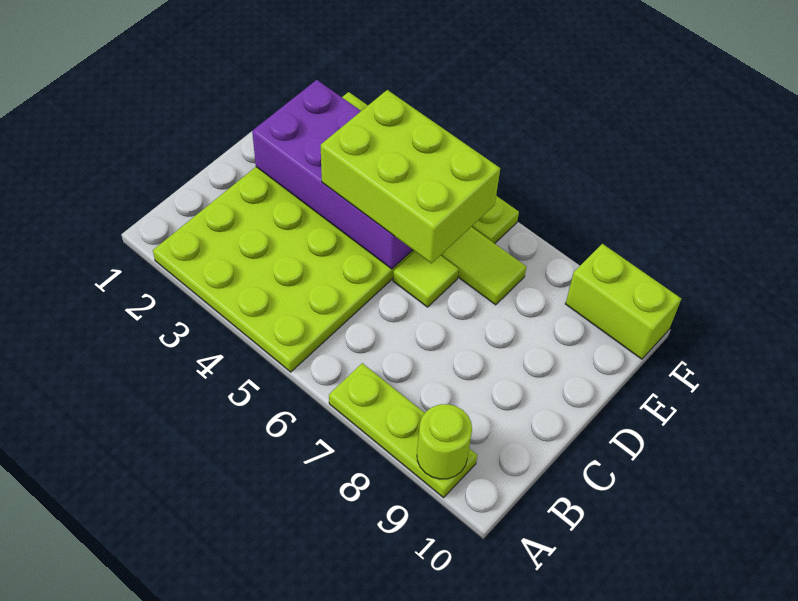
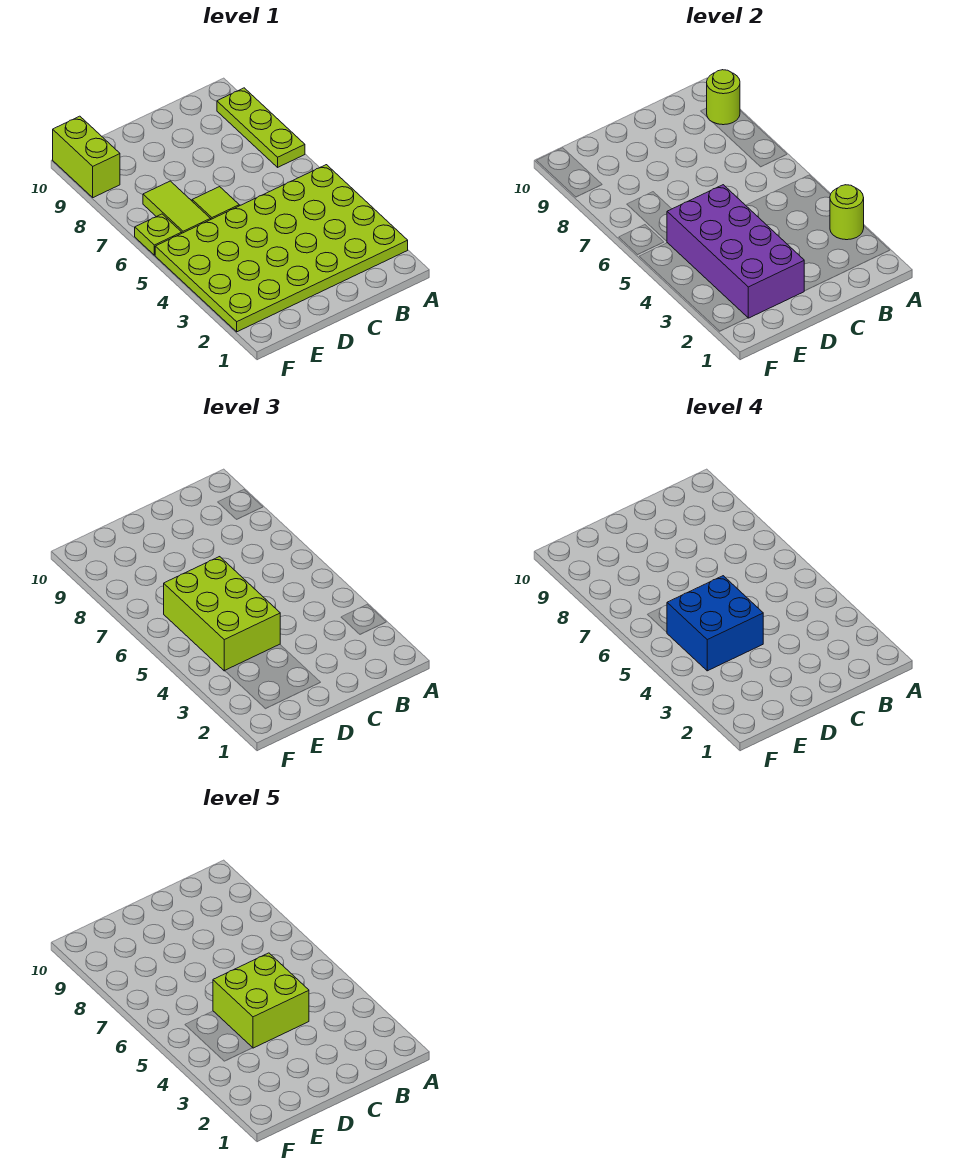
none -> lime 1x1 round brick [830,185,864,240]
none -> lime 2x2 brick [213,953,309,1048]
none -> blue 2x2 brick [667,576,763,671]

